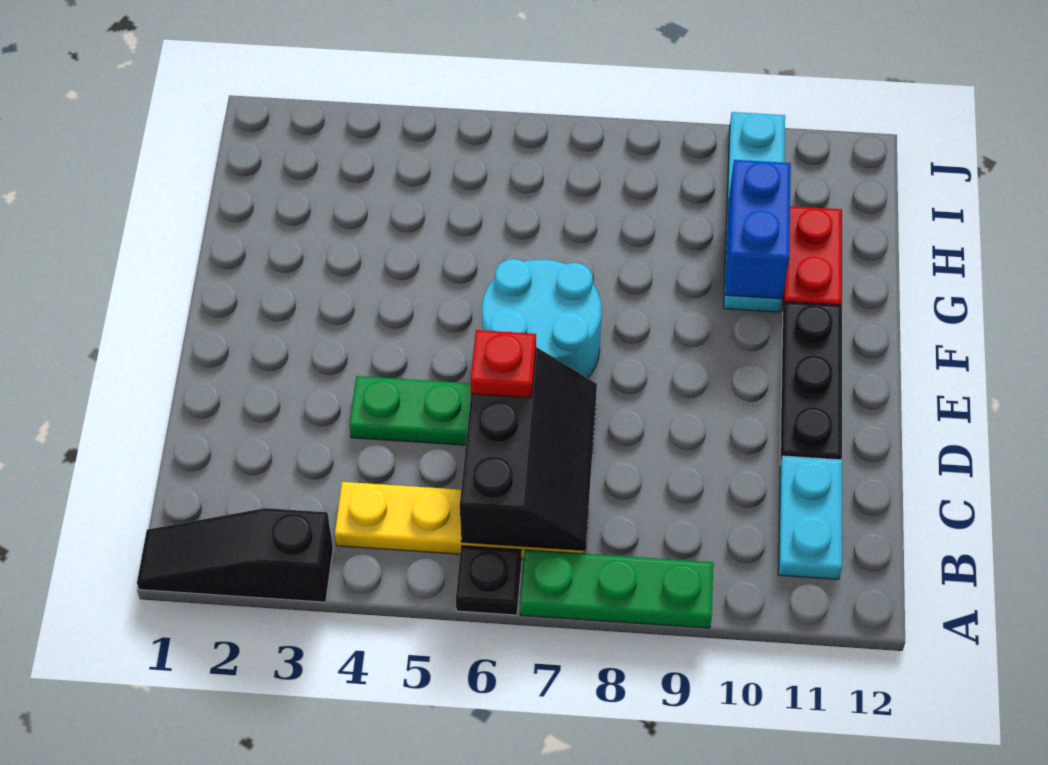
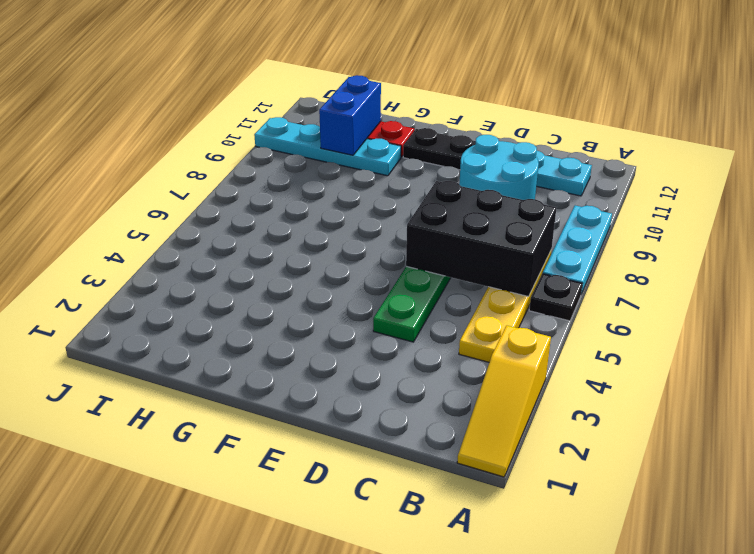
black 1x3 slope [137,508,333,602] -> yellow 1x3 slope [457,325,551,477]
green 1x3 plate [520,550,713,628] -> cyan 1x3 plate [543,206,612,294]
black 2x3 slope [460,348,597,551] -> black 2x3 brick [406,181,556,296]
red 1x1 plate [471,330,536,398] -> none
cyan 2x2 round brick [482,259,602,378] -> cyan 2x2 round brick moved to [459,135,539,200]
blue 1x2 brick [725,160,791,299] -> blue 1x2 brick turned to [319,75,381,155]

